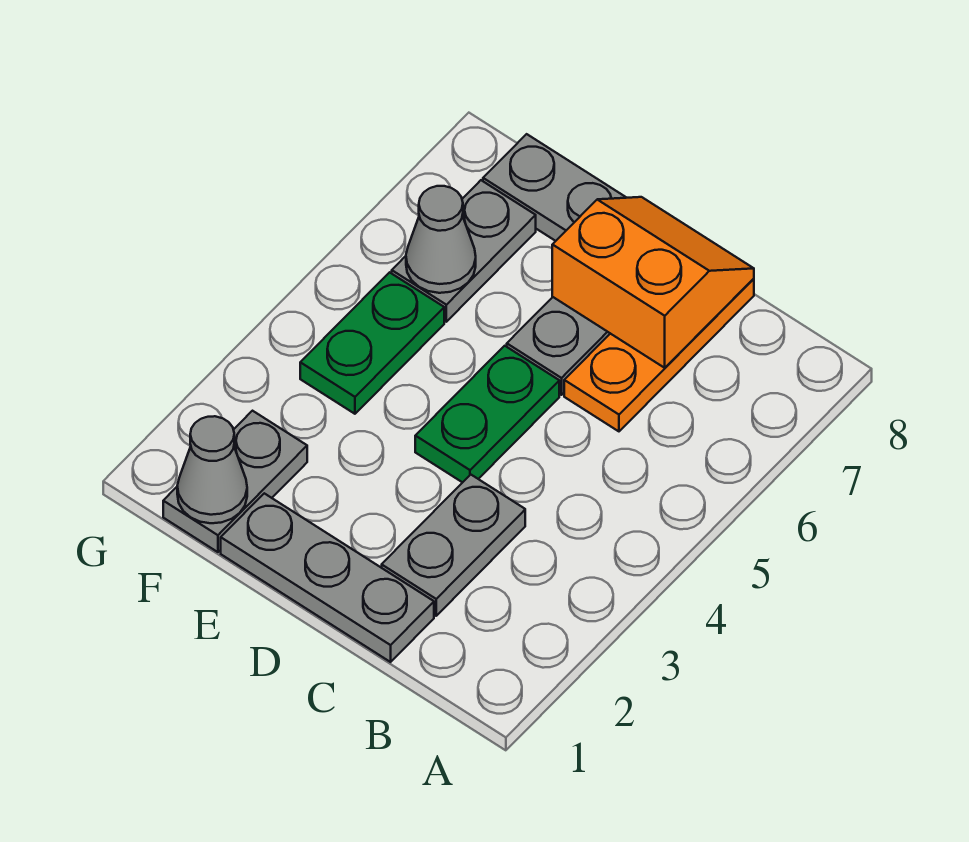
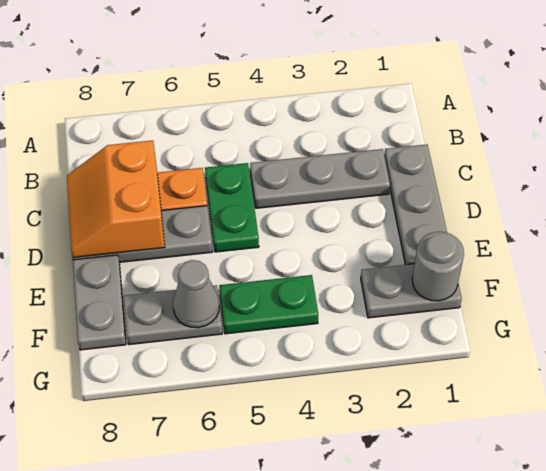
grey 1x2 plate [382,475,525,616] -> grey 1x3 plate [250,149,390,208]
green 1x2 plate [415,346,559,483] -> green 1x2 plate turned to [205,163,259,252]
grey 1x1 cone [177,416,247,523] -> grey 1x1 round brick [412,232,464,301]

